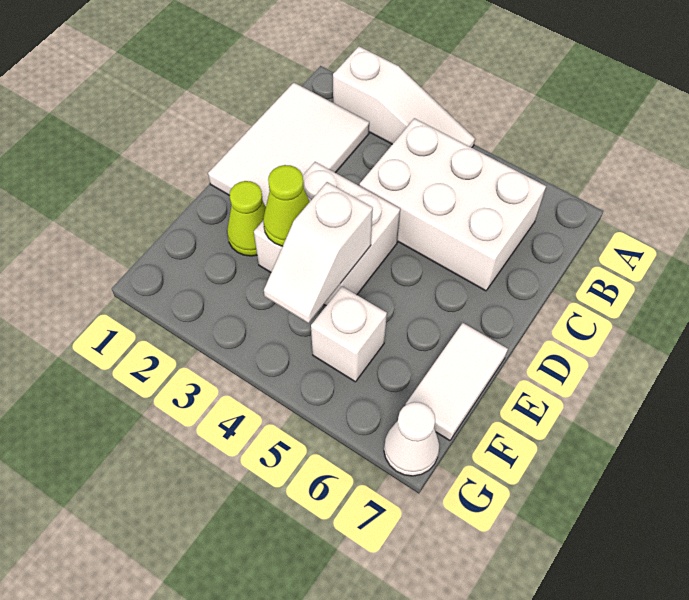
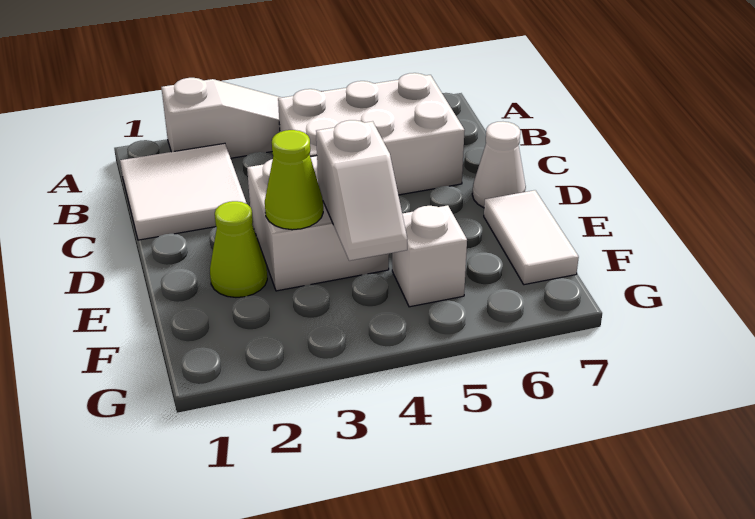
white 2x3 tile [208,83,369,206] -> white 2x2 tile [120,143,247,240]
white 1x1 cone [384,402,439,476] -> white 1x1 cone moved to [472,122,526,208]

